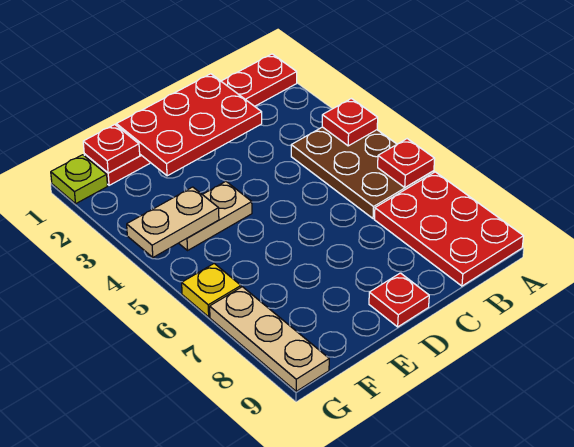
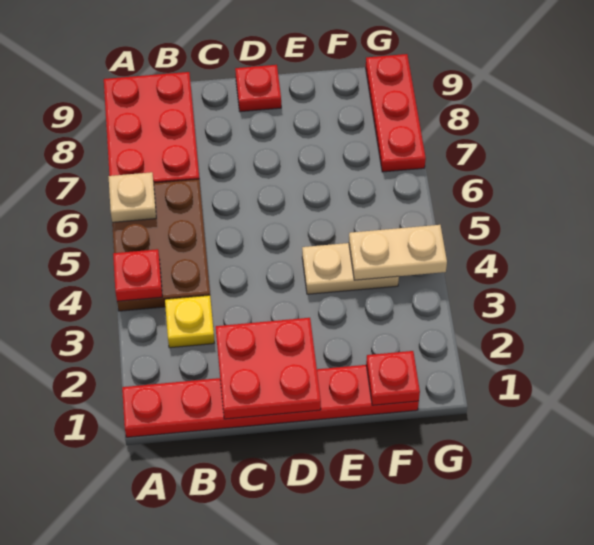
red 1x1 plate [378,139,435,187] -> tan 1x1 plate [108,172,156,222]
red 2x3 plate [116,74,262,176] -> red 2x2 plate [216,318,321,419]
lime 1x1 plate [51,155,107,204] -> none
yellow 1x1 plate [182,264,241,317] -> yellow 1x1 plate moved to [165,295,214,348]
tan 1x3 plate [210,287,329,391] -> red 1x3 plate [366,54,426,172]

